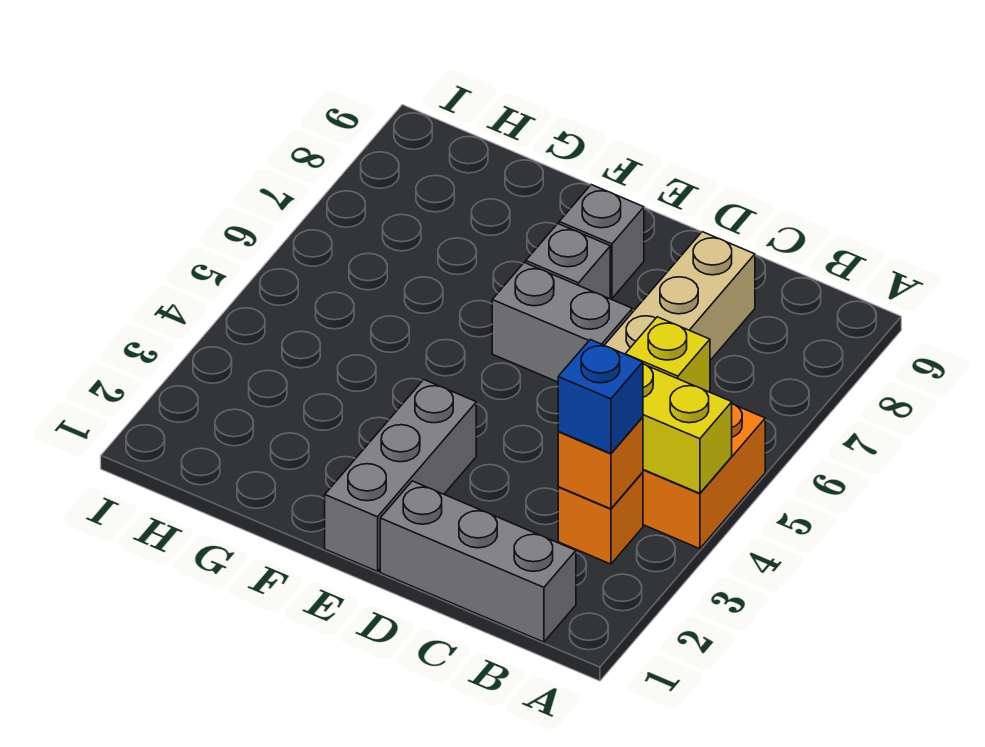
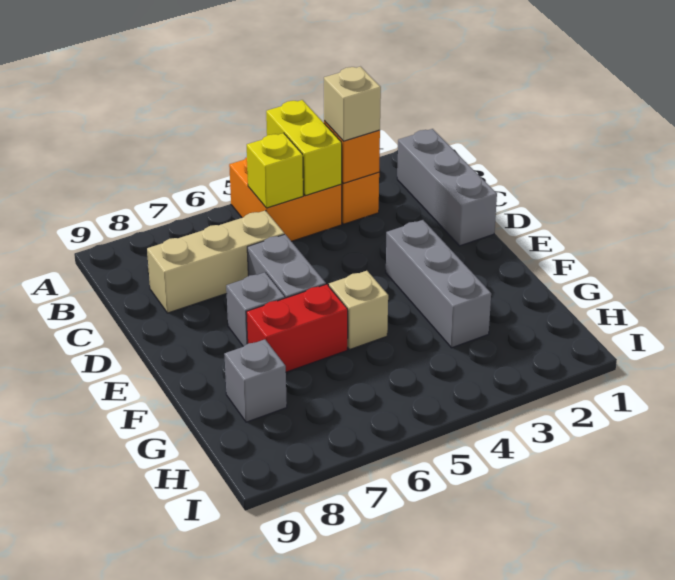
blue 1x1 brick [558,340,643,454] -> tan 1x1 brick [324,67,381,141]
grey 1x3 brick [325,380,476,571] -> grey 1x3 brick turned to [386,220,491,348]
grey 1x1 brick [559,185,644,298] -> grey 1x1 brick moved to [224,339,287,422]
none -> tan 1x1 brick [329,271,388,350]
none -> red 1x2 brick [246,284,348,372]

